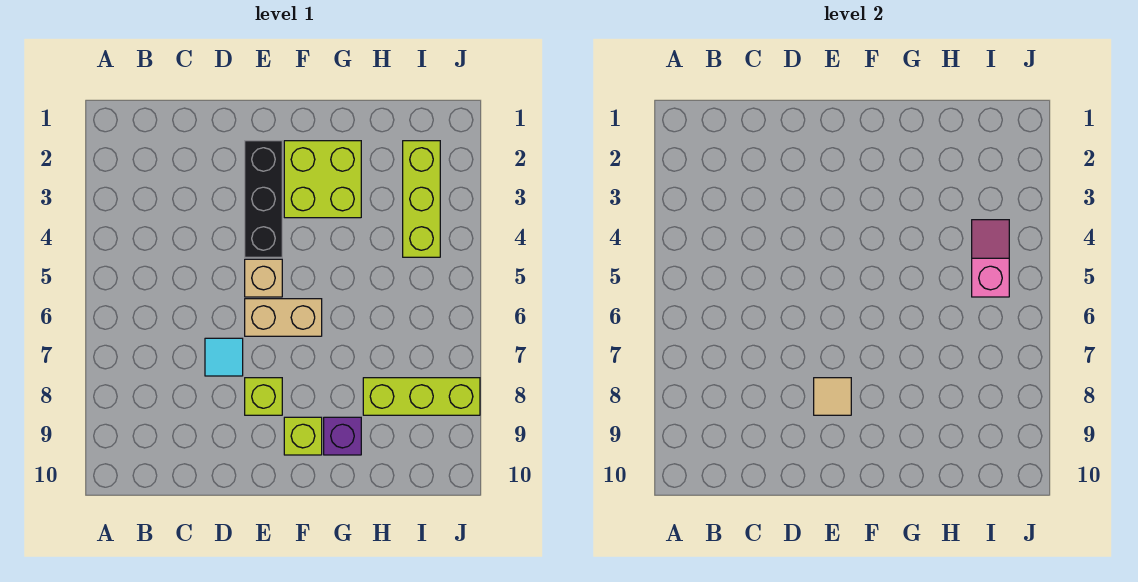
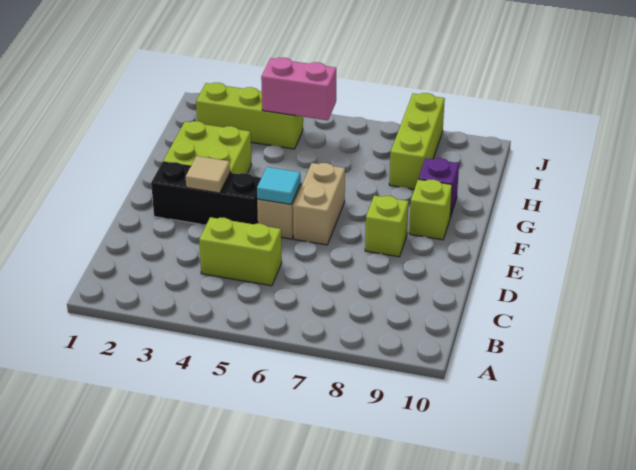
none -> lime 1x2 brick [199,217,282,286]
cyan 1x1 tile [205,338,243,376] -> cyan 1x1 tile moved to [257,167,301,204]
tan 1x1 tile [814,378,851,415] -> tan 1x1 tile moved to [186,156,230,193]
pink 1x2 slope [972,220,1009,297] -> pink 1x2 brick [261,58,336,120]

